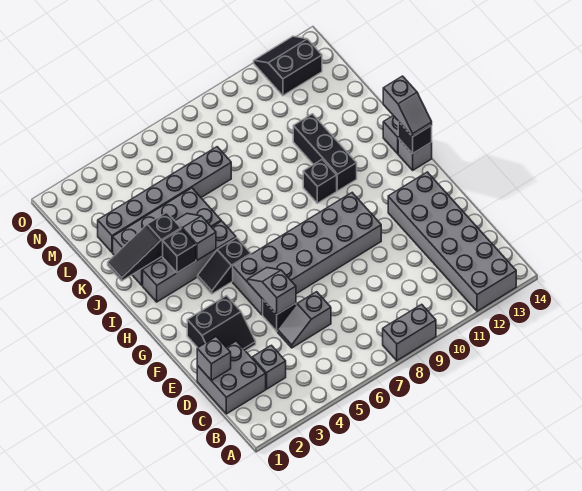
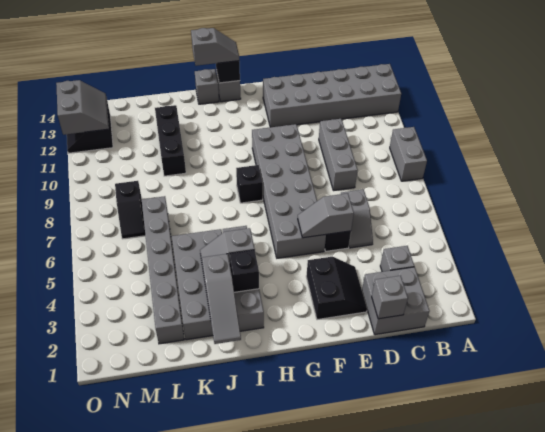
none -> grey 1x3 brick [319,119,358,191]
black 1x2 slope [198,238,251,294] -> black 1x2 slope moved to [115,181,145,239]
black 1x1 brick [303,159,337,203] -> black 1x1 brick moved to [236,165,263,203]
black 1x3 brick [293,114,357,191] -> black 1x3 brick turned to [155,105,186,176]
black 1x3 slope [108,212,181,281] -> grey 1x3 slope [202,254,241,344]
none -> grey 2x2 slope [56,80,109,135]

